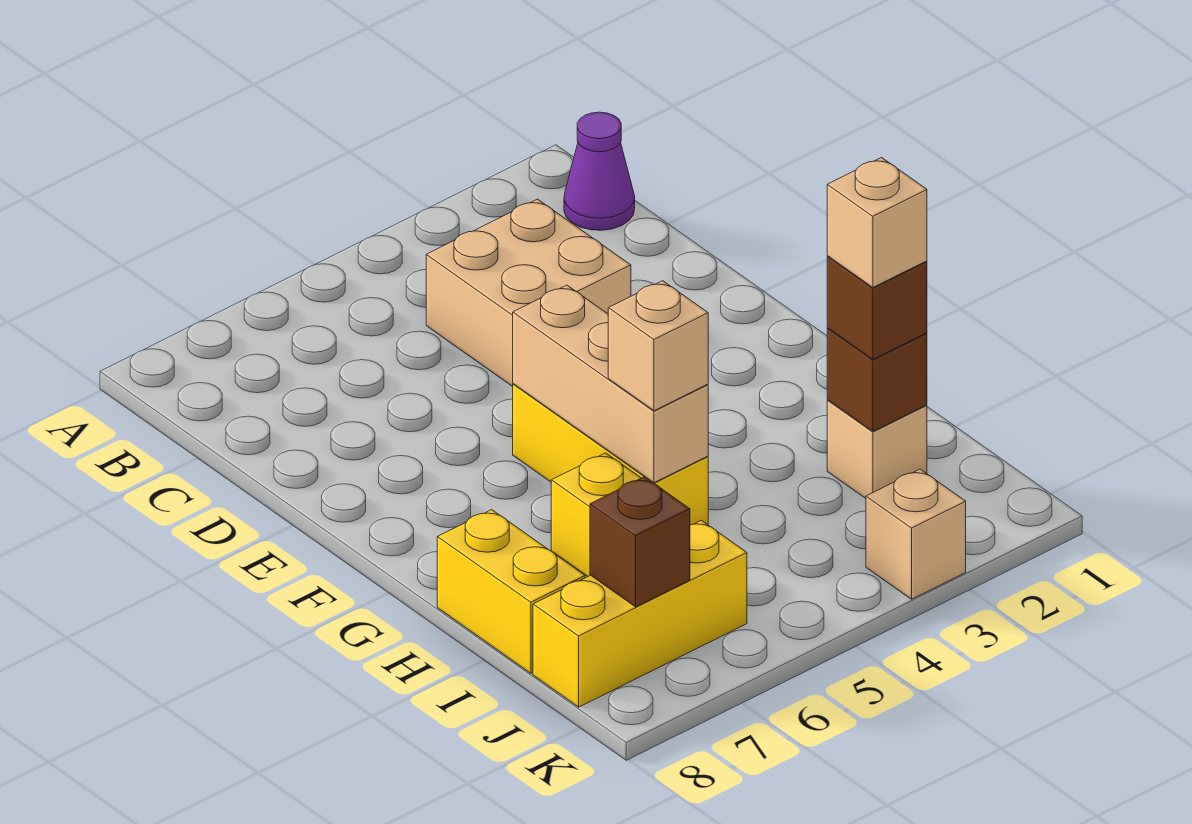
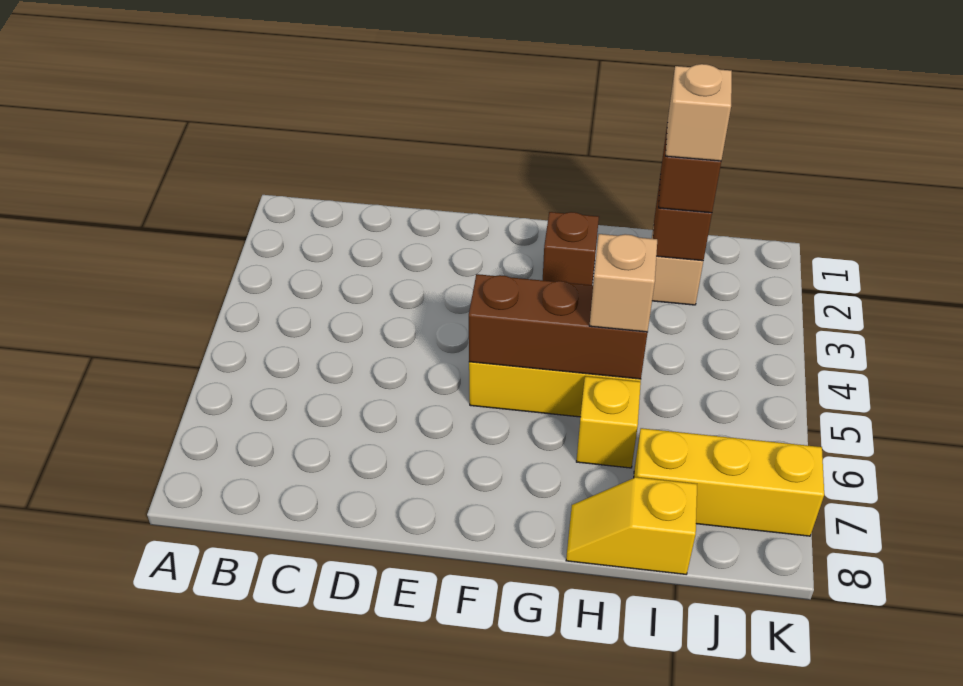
purple 1x1 cone [564,112,635,230] -> none
tan 2x2 brick [426,199,631,386] -> none
tan 1x3 brick [513,285,708,483] -> brown 1x3 brick [469,274,648,379]
yellow 1x2 brick [437,510,585,673] -> yellow 1x2 slope [566,477,697,574]
yellow 1x3 brick [533,520,747,707] -> yellow 1x3 brick turned to [634,428,824,536]
brown 1x1 brick [590,477,690,607] -> brown 1x1 brick moved to [543,212,599,285]
tan 1x1 brick [866,469,966,599] -> none

